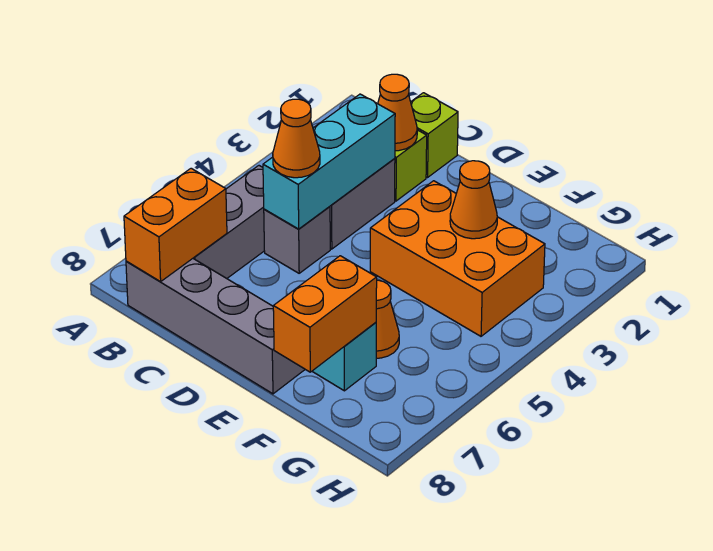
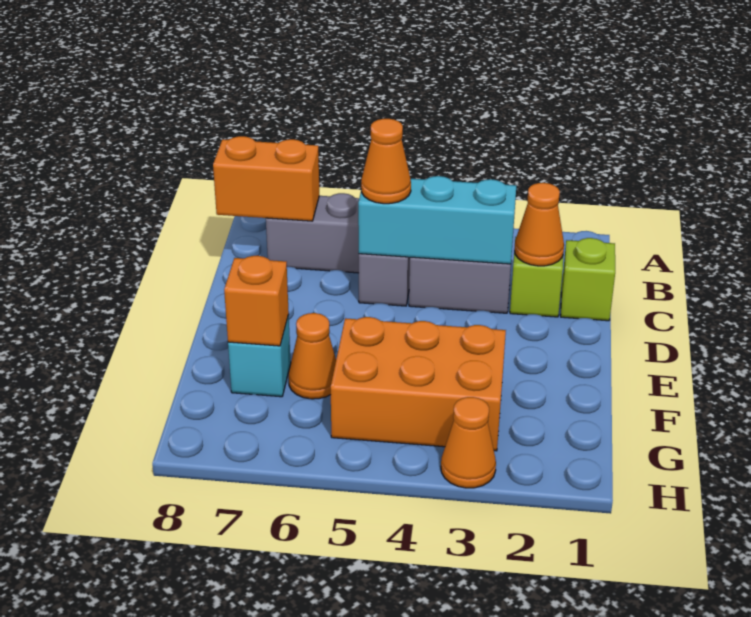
grey 1x4 brick [126,259,305,394] -> none
orange 2x3 brick [370,181,545,336] -> orange 2x3 brick turned to [331,317,506,451]
orange 1x1 cone [450,161,497,239] -> orange 1x1 cone moved to [441,397,496,488]
orange 1x2 brick [273,256,377,372] -> orange 1x1 brick [224,256,289,346]

